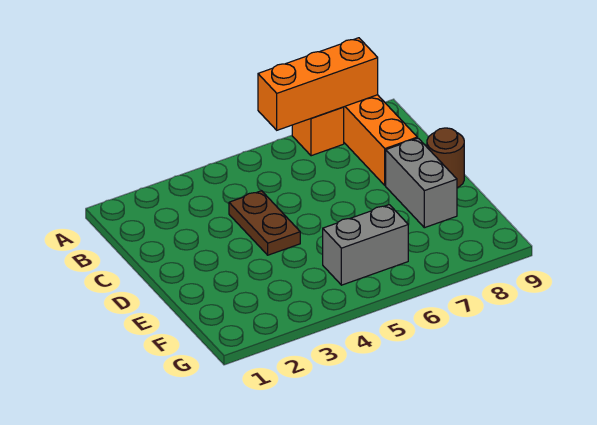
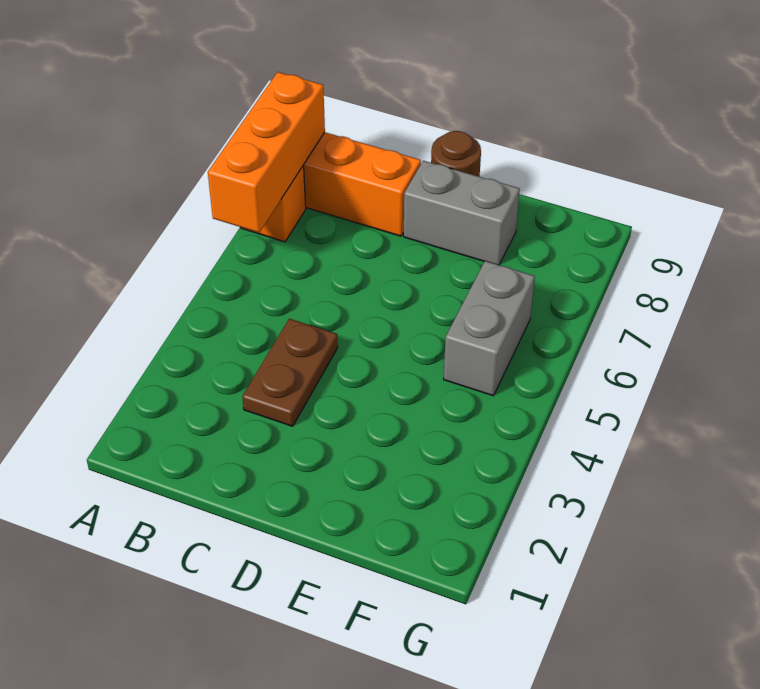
brown 1x2 plate [229,191,300,255] -> brown 1x2 plate turned to [242,319,338,426]

